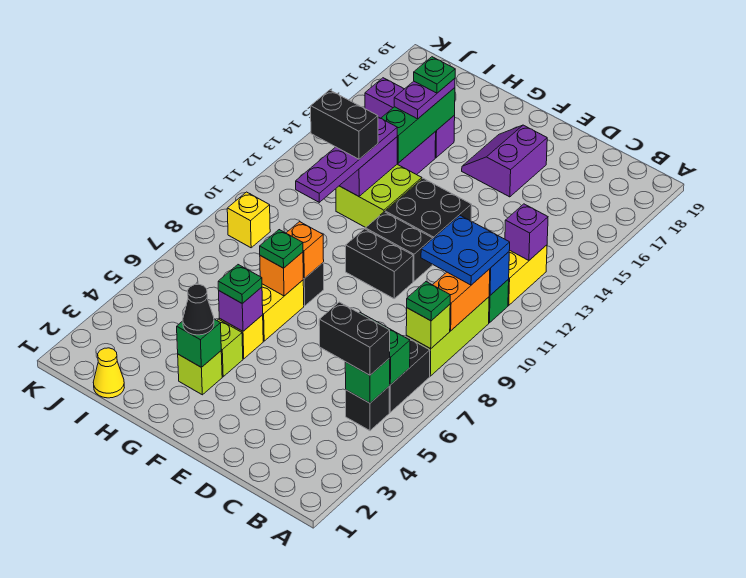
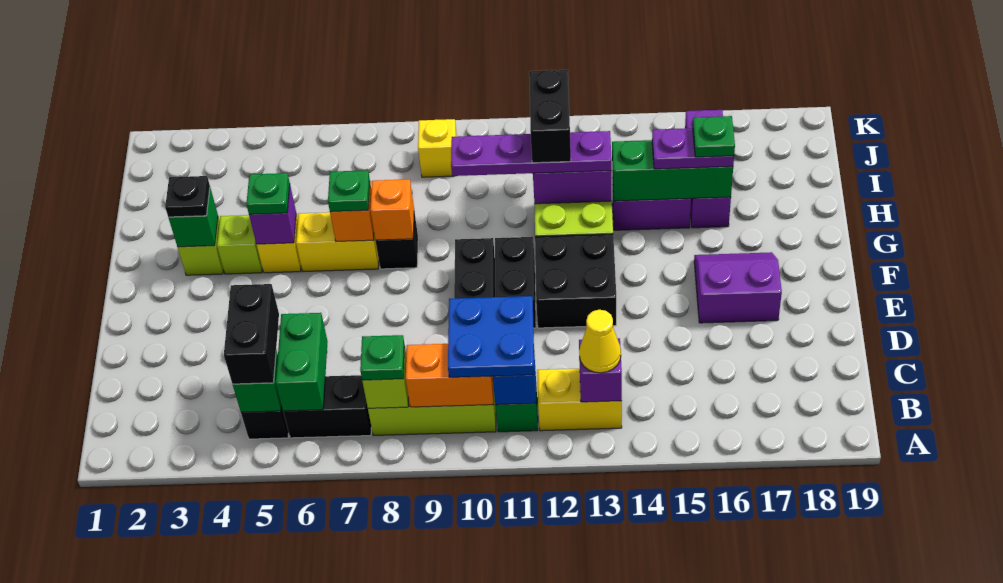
black 1x1 cone [183,284,214,335] -> black 1x1 plate [165,176,210,217]
yellow 1x1 cone [93,348,124,398] -> yellow 1x1 cone moved to [579,310,621,373]

